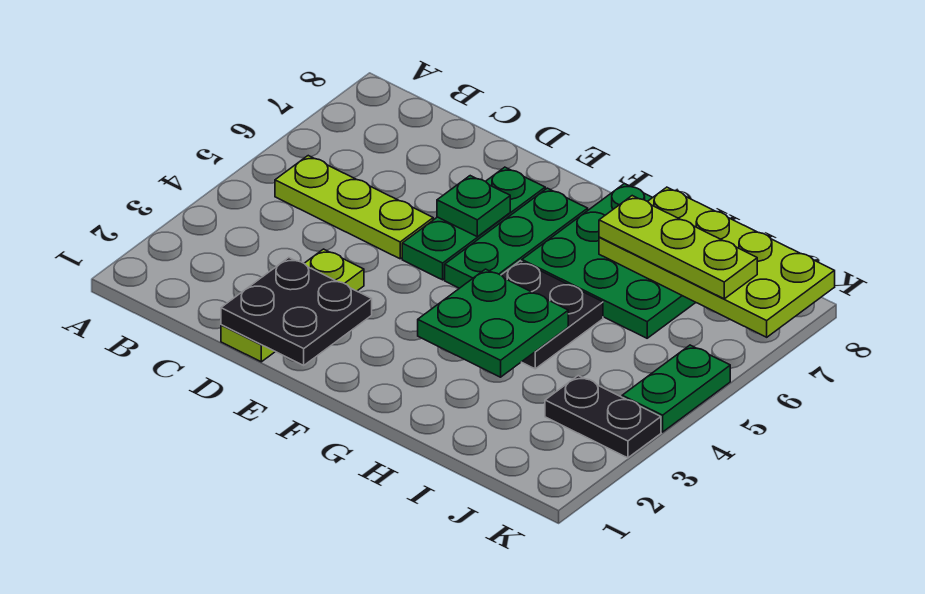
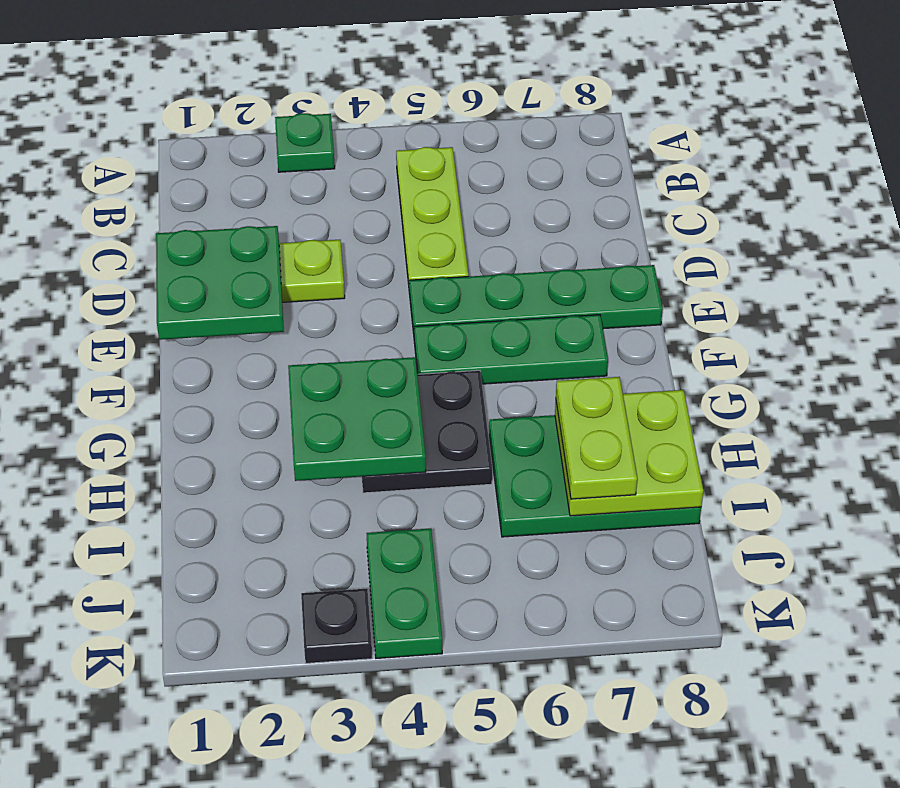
black 2x2 plate [221,258,372,365] -> green 2x2 plate [156,226,284,340]
green 1x3 plate [402,167,545,280] -> green 1x4 plate [409,265,663,334]
green 1x1 plate [437,176,510,237] -> green 1x1 plate moved to [275,113,335,172]
green 3x3 plate [522,184,696,338] -> green 2x3 plate [489,415,701,537]
lime 2x4 plate [599,187,835,337] -> lime 2x2 plate [555,390,703,516]
lime 1x3 plate [599,196,757,299] -> lime 1x2 plate [556,377,637,499]
black 1x2 plate [545,376,661,458] -> black 1x1 plate [301,589,372,663]
green 1x2 plate [622,345,730,432] -> green 1x2 plate turned to [367,529,442,658]

